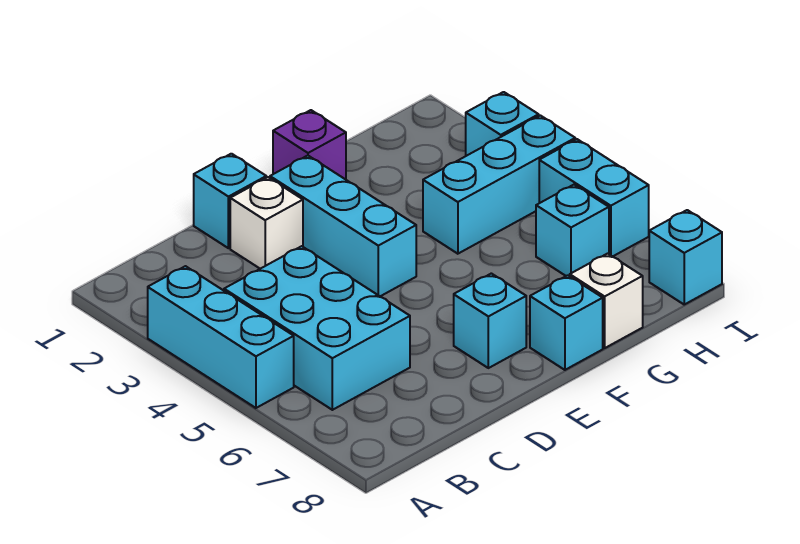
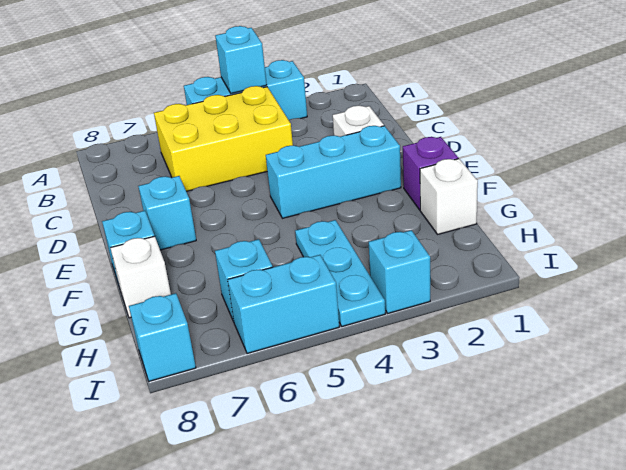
cyan 2x3 brick [224,246,410,410] -> yellow 2x3 brick [154,86,293,191]
cyan 1x1 brick [194,154,266,248] -> cyan 1x1 brick moved to [215,26,267,93]
none -> white 1x1 brick [420,159,478,235]
cyan 1x3 brick [423,116,575,254] -> cyan 1x3 plate [295,220,385,326]

